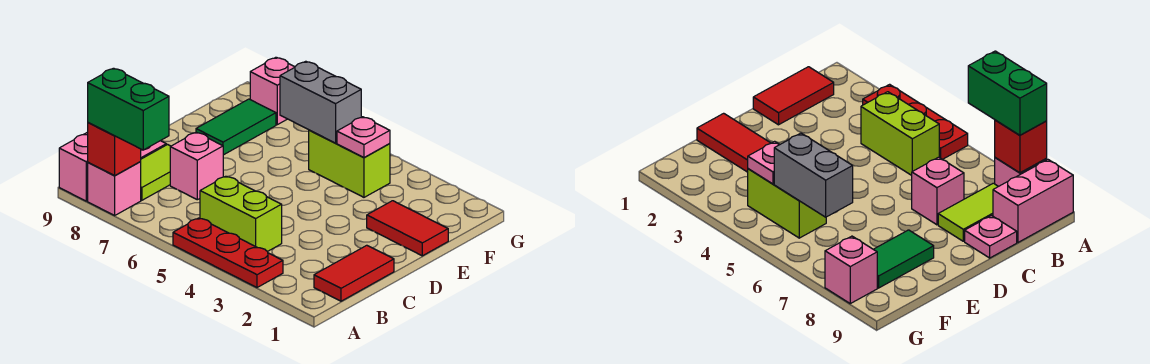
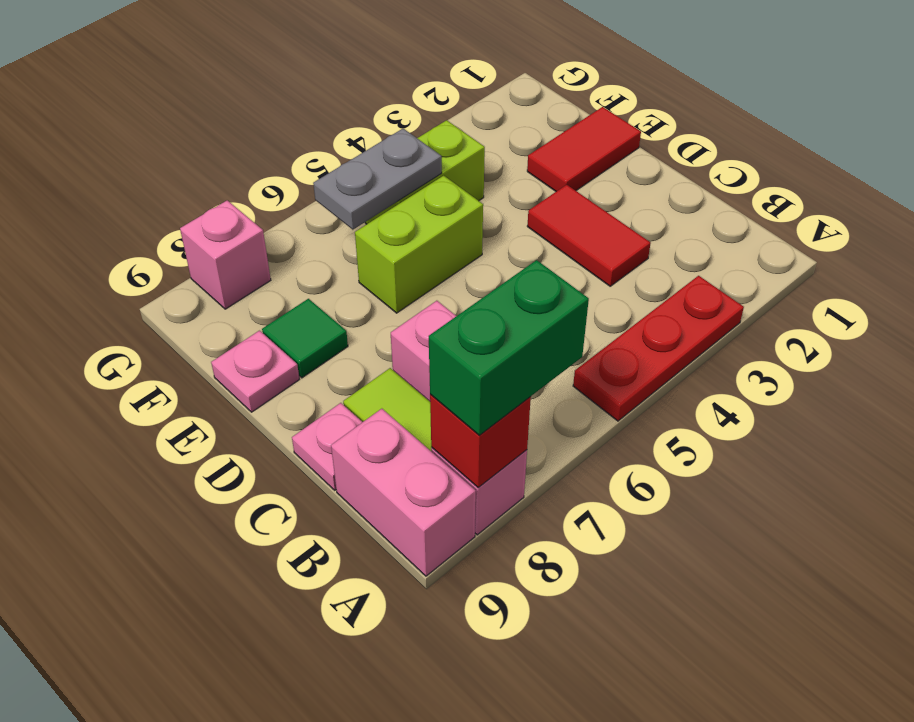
red 1x2 tile [314,245,394,301] -> red 1x2 tile moved to [527,185,651,286]
lime 1x2 brick [200,176,282,252] -> lime 1x2 brick moved to [355,176,483,313]
green 1x2 tile [196,99,276,155] -> green 1x1 tile [262,299,348,378]
pink 1x1 plate [337,117,390,158] -> pink 1x1 plate moved to [211,331,299,412]
grey 1x2 brick [280,61,361,143] -> grey 1x2 plate [313,129,442,230]

